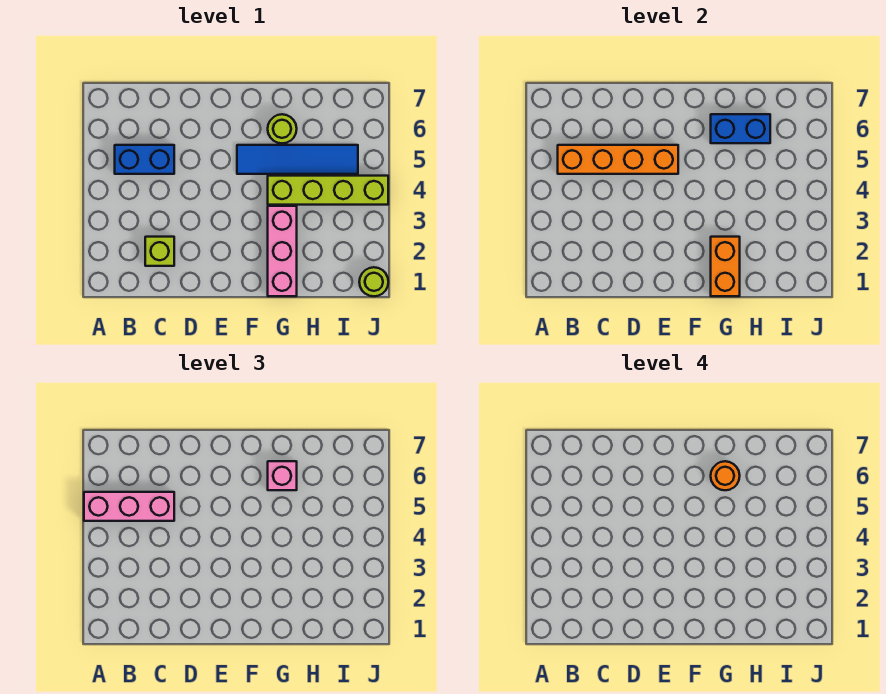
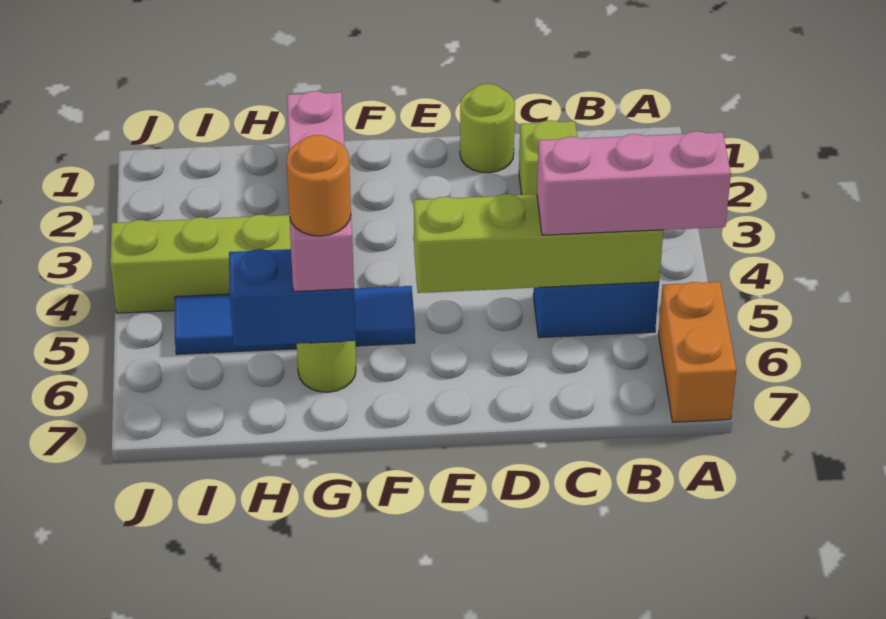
orange 1x4 brick [558,145,678,174] -> lime 1x4 brick [414,194,663,293]
orange 1x2 brick [711,237,740,296] -> orange 1x2 brick moved to [658,282,736,422]
lime 1x1 round brick [359,267,388,296] -> lime 1x1 round brick moved to [460,84,515,173]

